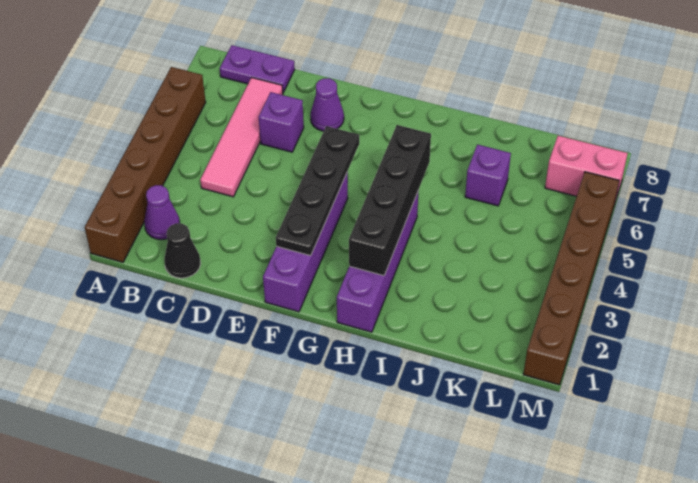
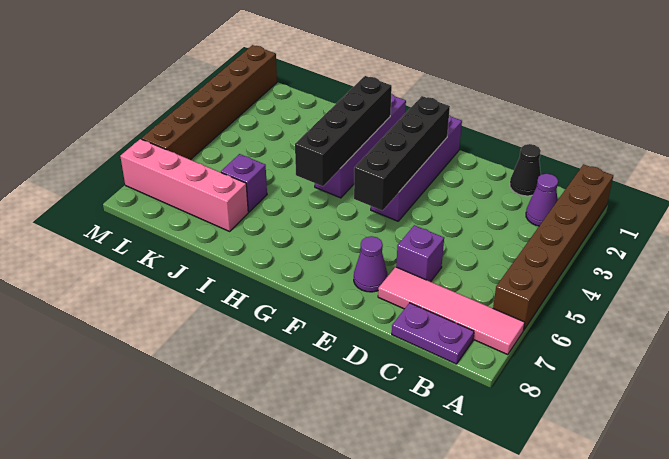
pink 1x4 tile [200,78,283,197] -> pink 1x4 tile turned to [378,267,525,355]
black 1x4 plate [276,126,359,256] -> black 1x4 brick [354,96,450,211]
pink 1x2 brick [545,136,628,202] -> pink 1x4 brick [120,139,248,231]

